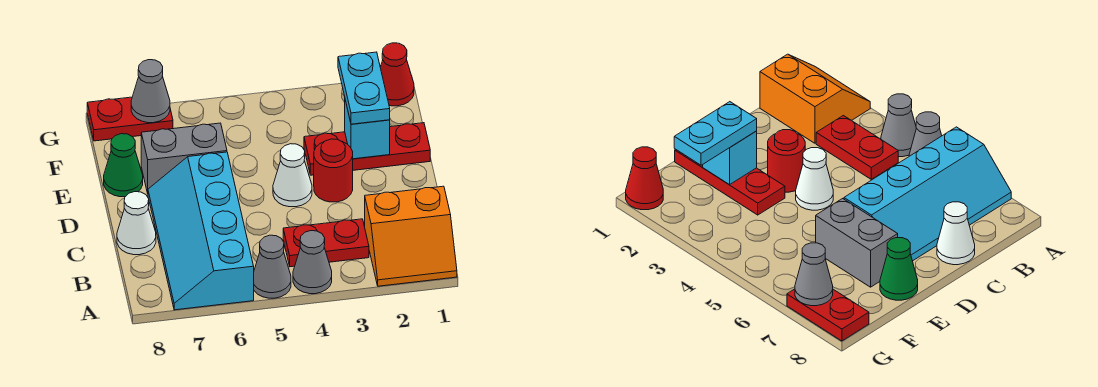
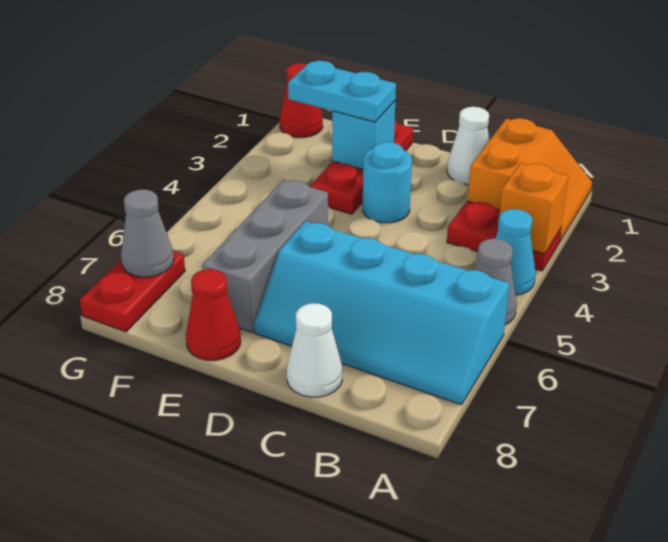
none -> orange 1x1 brick [498,163,569,254]
grey 1x1 cone [293,231,332,294] -> cyan 1x1 cone [495,209,536,295]
red 1x2 plate [283,219,369,267] -> red 1x2 plate turned to [447,201,561,271]
red 1x1 round brick [314,139,353,202] -> cyan 1x1 round brick [363,142,412,223]
white 1x1 cone [273,144,312,207] -> white 1x1 cone moved to [447,107,489,185]
grey 1x2 brick [141,123,227,193] -> grey 1x3 brick [202,180,328,332]
green 1x1 cone [104,134,143,197] -> red 1x1 cone [186,269,241,360]

